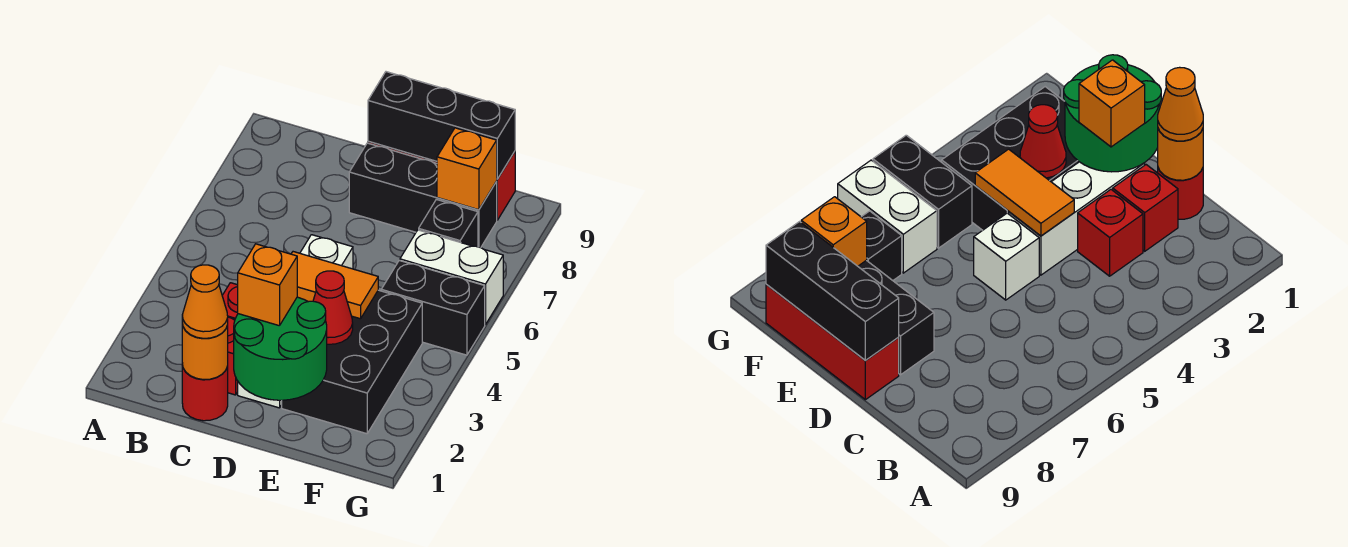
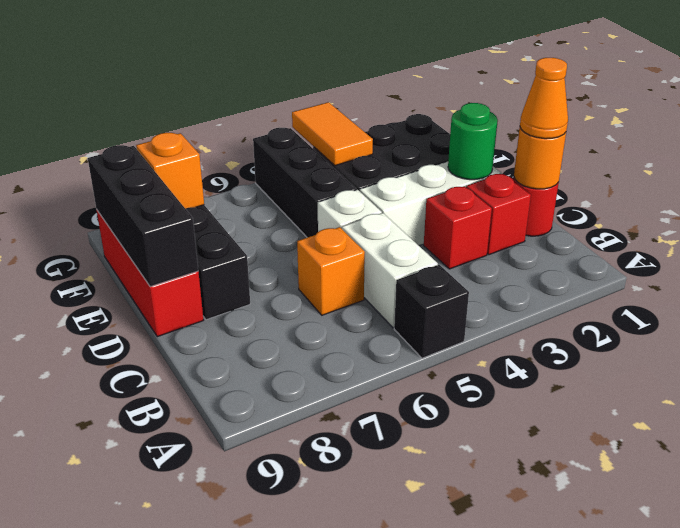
green 2x2 round brick [234,297,327,400] -> green 1x1 round brick [448,103,498,180]
orange 1x1 brick [238,244,297,326] -> orange 1x1 brick moved to [297,227,365,315]
orange 1x2 tile [291,252,378,319] -> orange 1x2 tile moved to [292,102,373,166]
red 1x1 cone [313,271,353,344] -> none
black 1x2 brick [381,260,485,355] -> black 1x3 brick [253,128,356,238]
white 1x2 brick [400,230,503,325] -> white 1x2 brick moved to [342,213,438,328]
black 1x1 brick [419,199,478,247] -> black 1x1 brick moved to [394,265,469,358]

